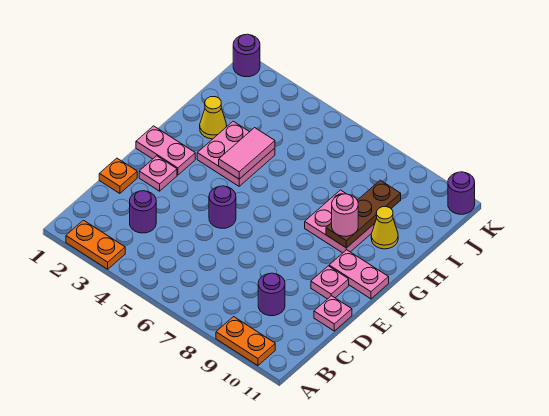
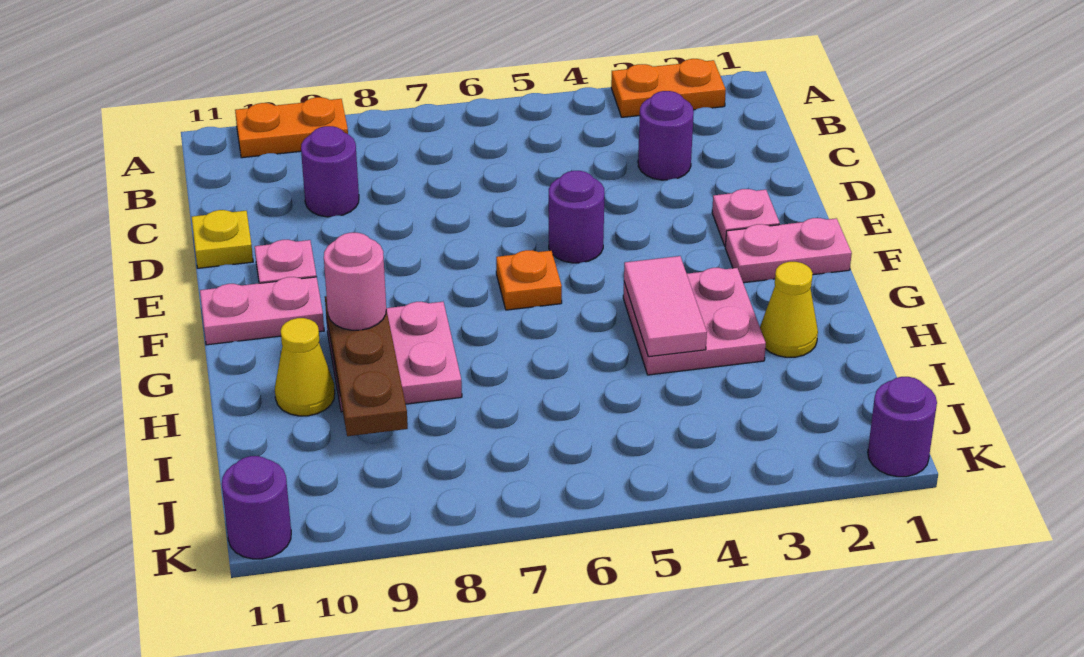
orange 1x1 plate [99,158,137,193] -> orange 1x1 plate moved to [496,250,562,310]
pink 1x1 plate [314,296,352,331] -> yellow 1x1 plate [192,210,253,268]

